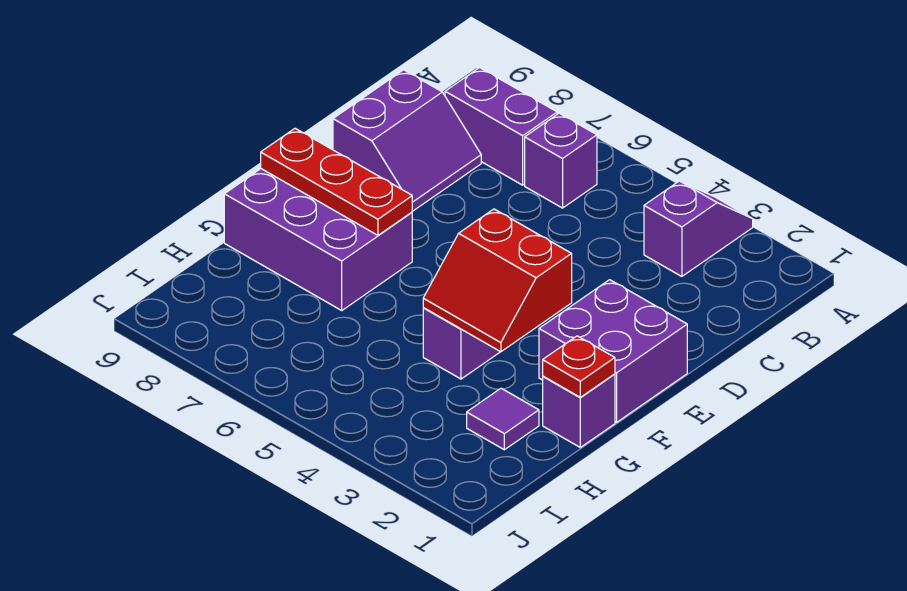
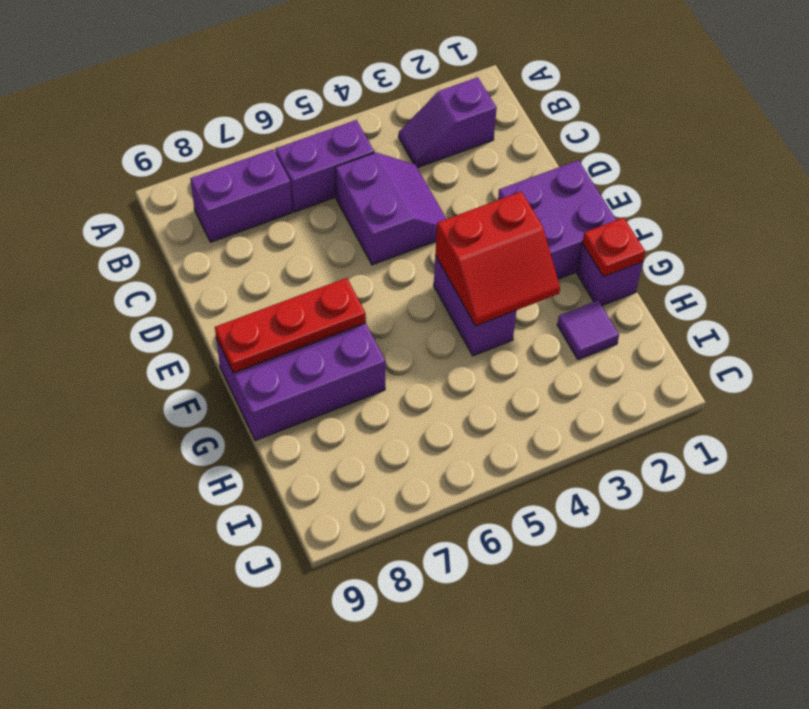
purple 1x2 slope [644,181,753,276] -> purple 1x2 slope turned to [399,77,497,168]
purple 1x1 brick [525,113,597,208] -> purple 1x2 brick [275,120,374,212]
purple 2x2 slope [333,70,481,211] -> purple 2x2 slope moved to [335,153,446,265]

